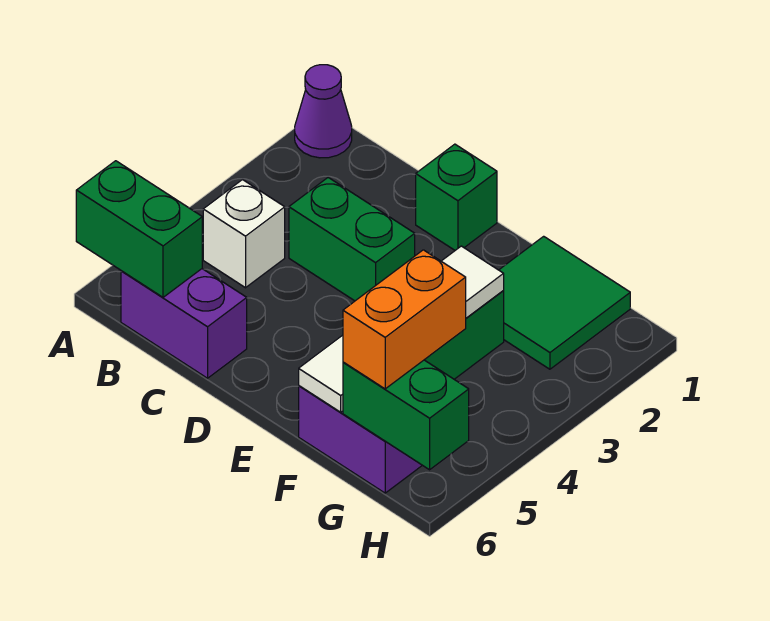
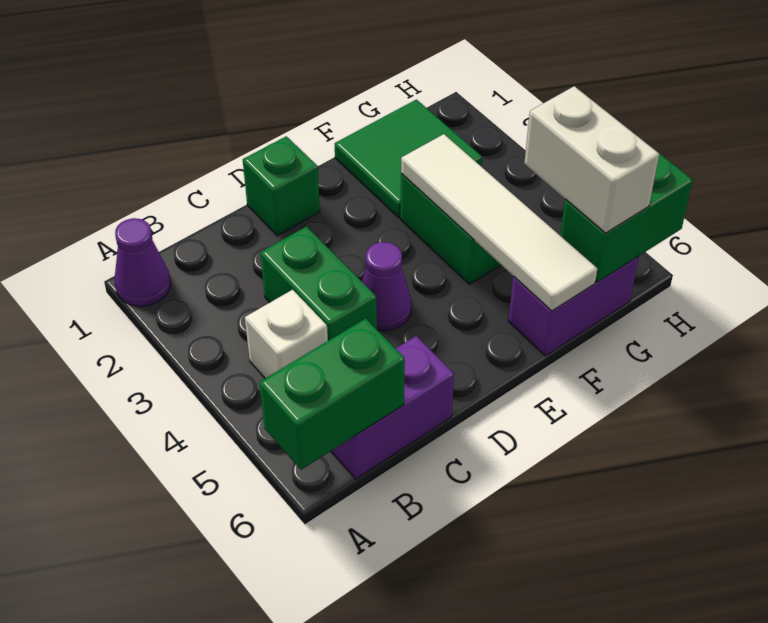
green 1x2 brick [289,178,415,301] -> green 1x2 brick turned to [260,227,377,341]
none -> purple 1x1 cone [362,242,412,331]
orange 1x2 brick [343,250,466,389] -> white 1x2 brick [524,86,659,233]

